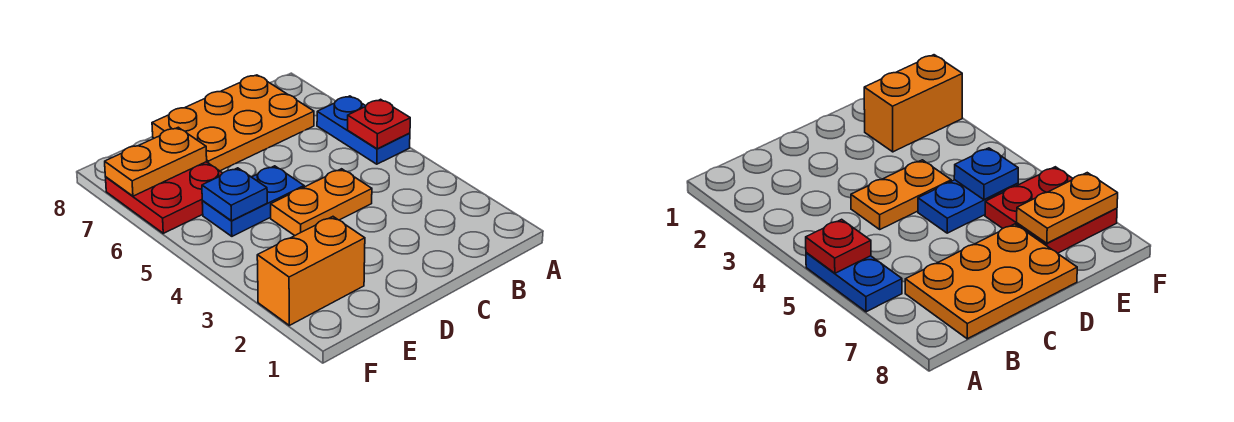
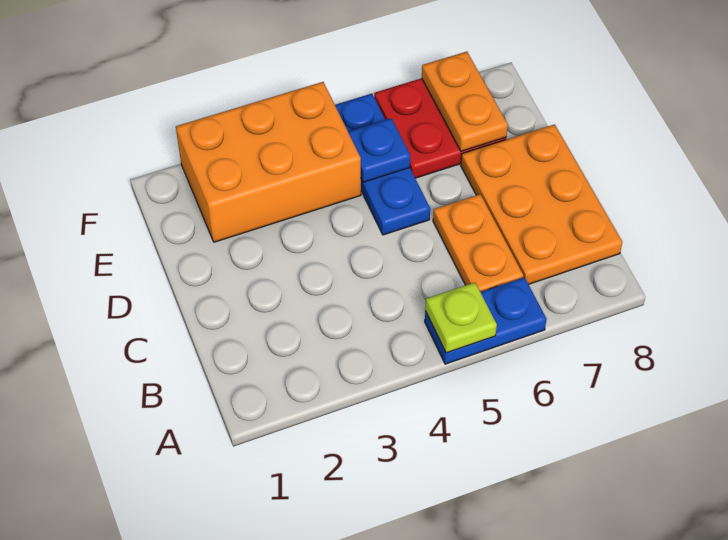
red 1x1 plate [348,99,410,149] -> lime 1x1 plate [425,282,497,353]
orange 1x2 plate [271,169,372,235] -> orange 1x2 plate moved to [433,194,523,292]
blue 1x2 plate [202,166,304,236] -> blue 1x3 plate [335,94,430,235]
orange 1x2 brick [257,217,365,325] -> orange 2x3 brick [176,82,361,242]

